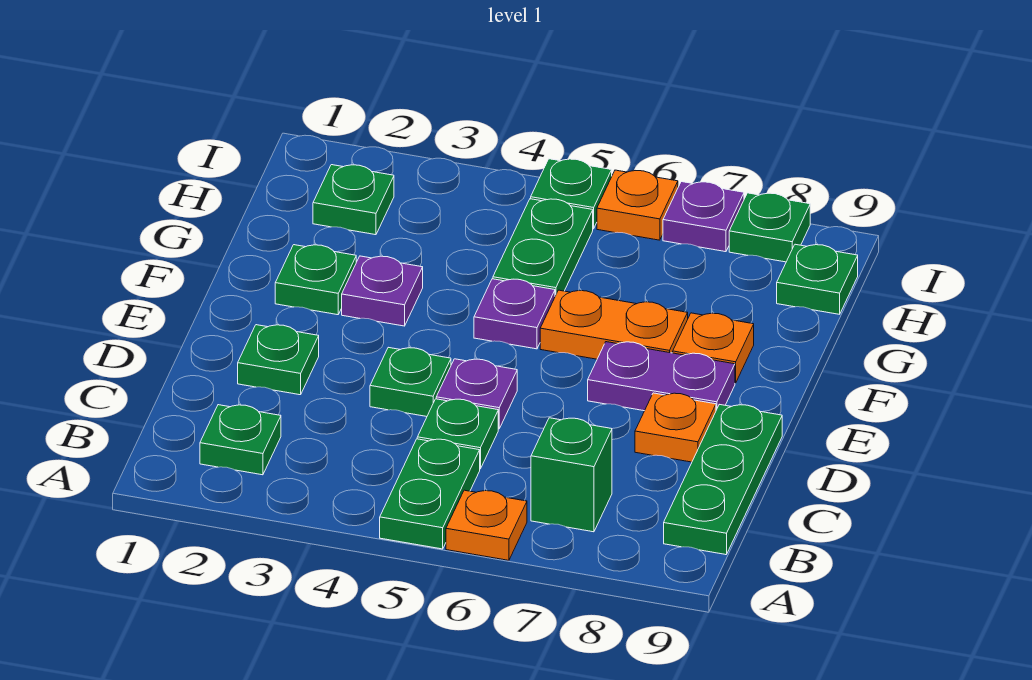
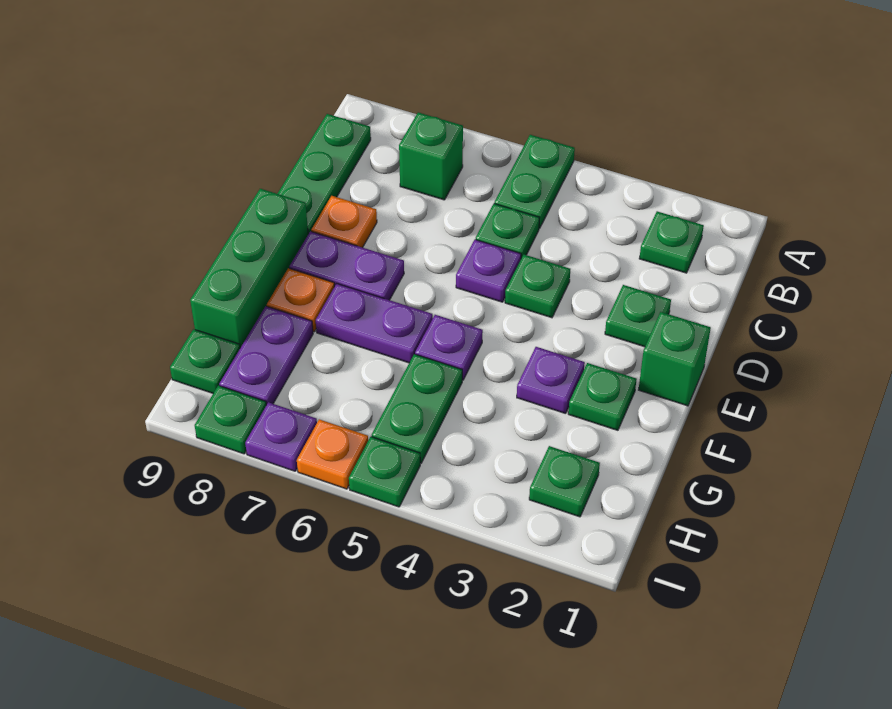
orange 1x1 plate [446,490,527,560] -> none
none -> green 1x1 brick [639,312,711,406]
none -> green 1x3 brick [190,189,308,348]
orange 1x2 plate [540,290,688,359] -> purple 1x2 plate [316,284,433,363]
none -> purple 1x2 plate [219,306,313,405]

